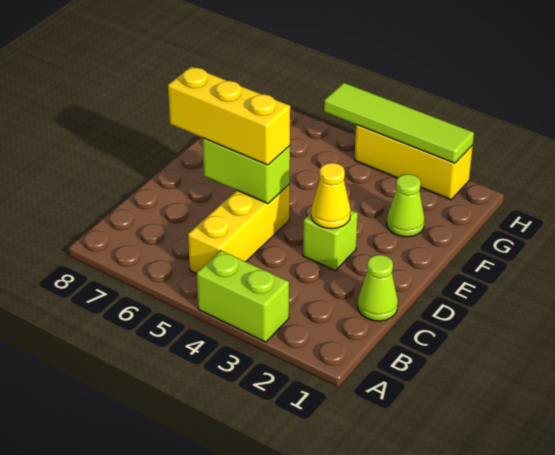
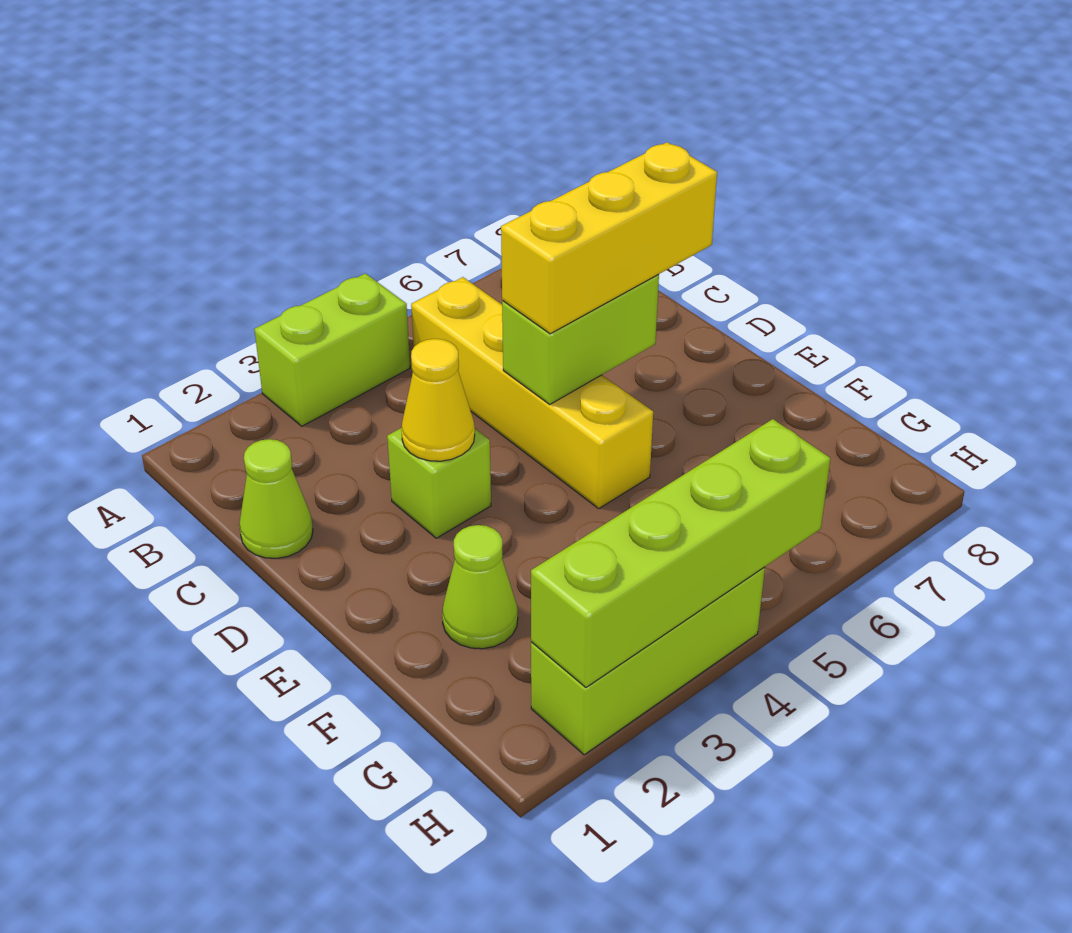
yellow 1x3 brick [188,184,290,274] -> yellow 1x4 brick [411,277,653,509]
yellow 1x3 brick [355,125,473,200] -> lime 1x3 brick [531,567,765,755]
lime 1x4 tile [324,83,474,163] -> lime 1x4 brick [531,419,830,687]

